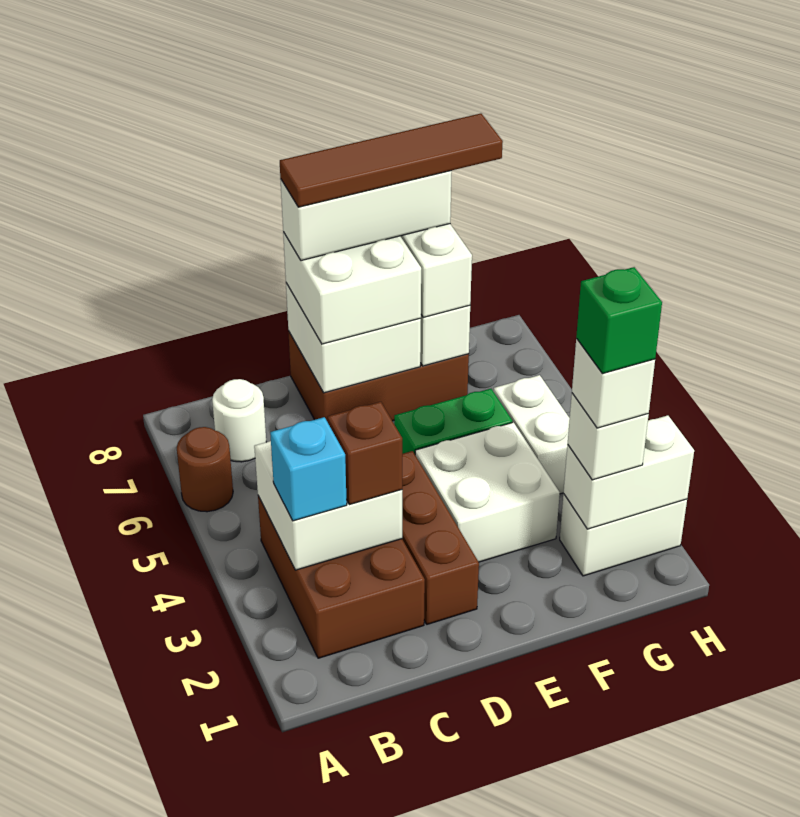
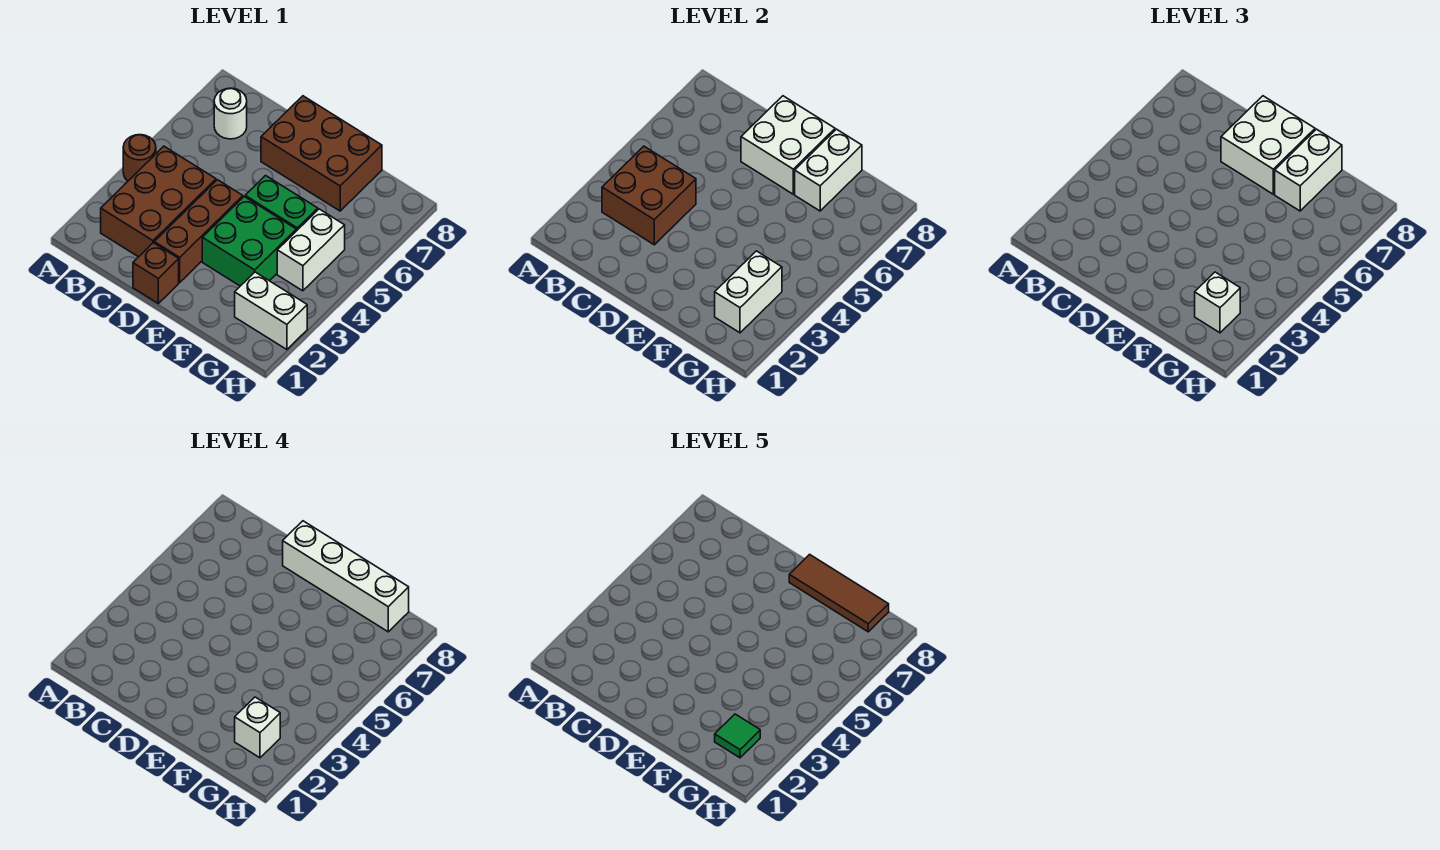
brown 1x1 round brick [177,427,233,512] -> brown 1x1 round brick moved to [123,135,156,181]
white 2x2 brick [254,441,402,570] -> brown 2x2 brick [602,146,696,245]
cyan 1x1 brick [270,417,347,521] -> none
brown 1x1 brick [327,402,402,505] -> brown 1x1 brick moved to [133,243,179,303]
white 1x3 brick [280,171,452,261] -> white 1x4 brick [283,521,409,632]
brown 1x4 tile [280,114,503,207] -> brown 1x3 tile [789,554,889,632]
white 2x2 brick [415,422,560,562] -> green 2x2 brick [202,197,296,286]
white 1x2 brick [563,415,694,529] -> white 1x2 brick turned to [715,251,782,333]
green 1x1 brick [576,267,662,374] -> green 1x1 tile [715,714,760,758]

